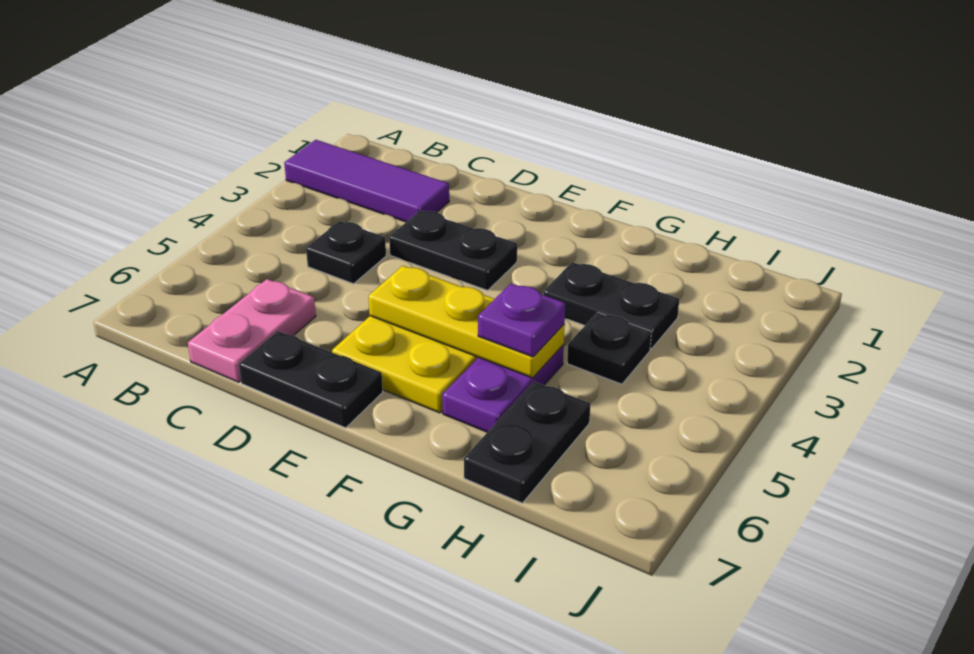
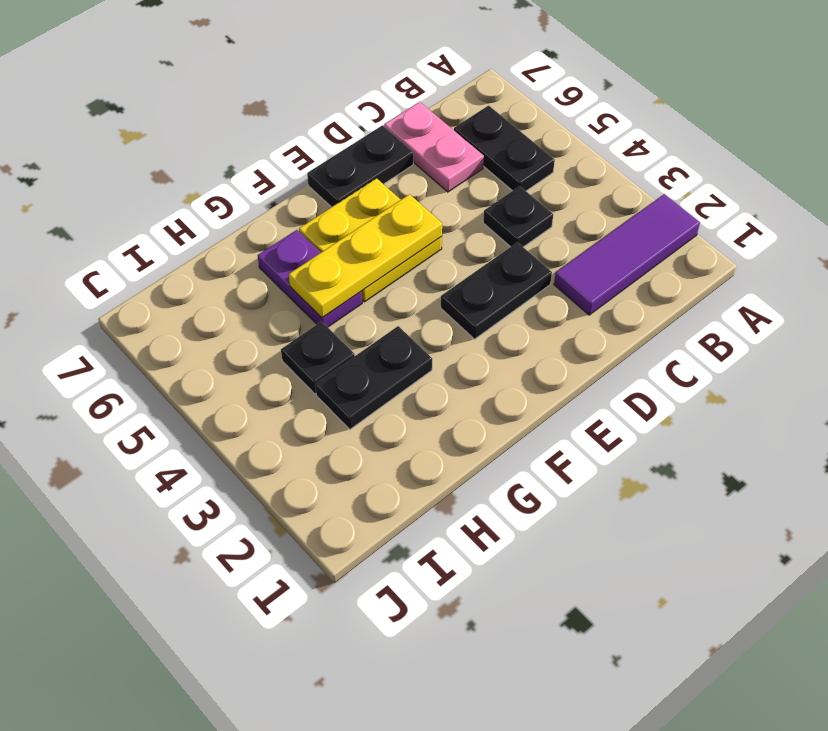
purple 1x1 plate [478,284,565,357] -> none
black 1x2 plate [464,382,591,503] -> black 1x2 plate moved to [454,106,555,191]

